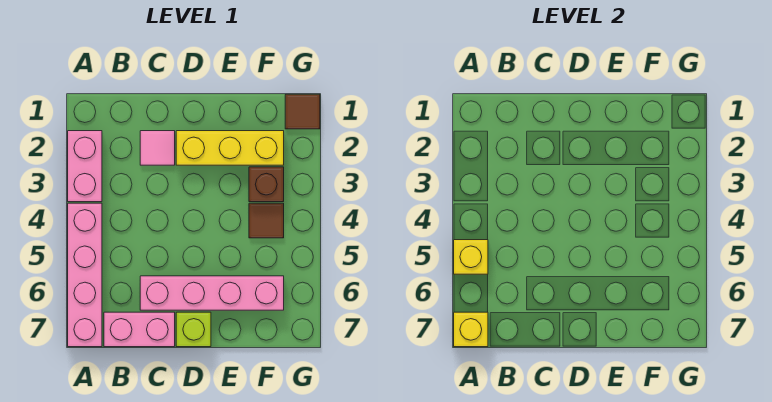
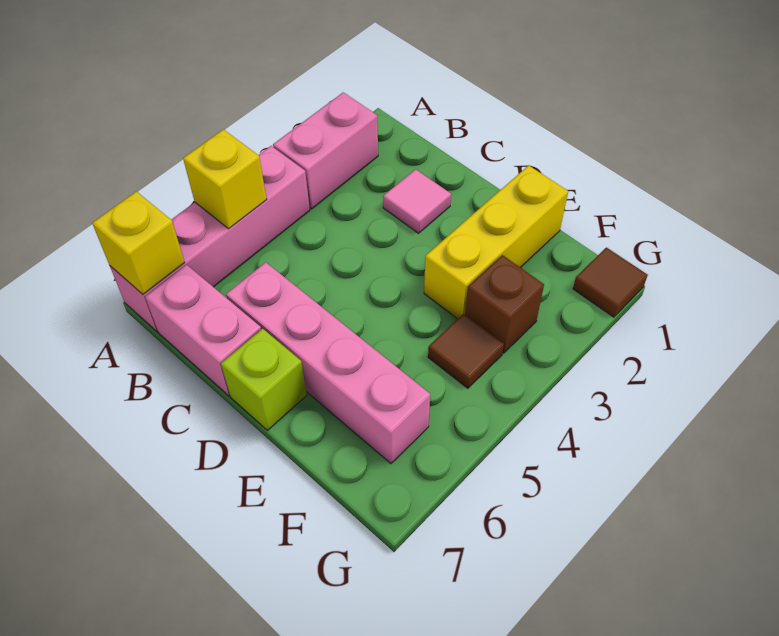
yellow 1x3 brick [176,131,284,165] -> yellow 1x3 brick turned to [424,165,568,319]

